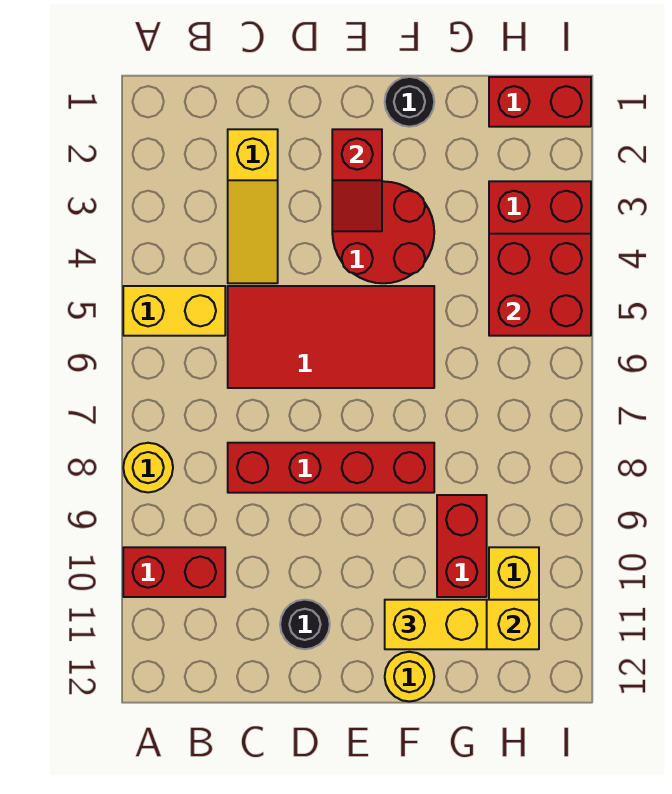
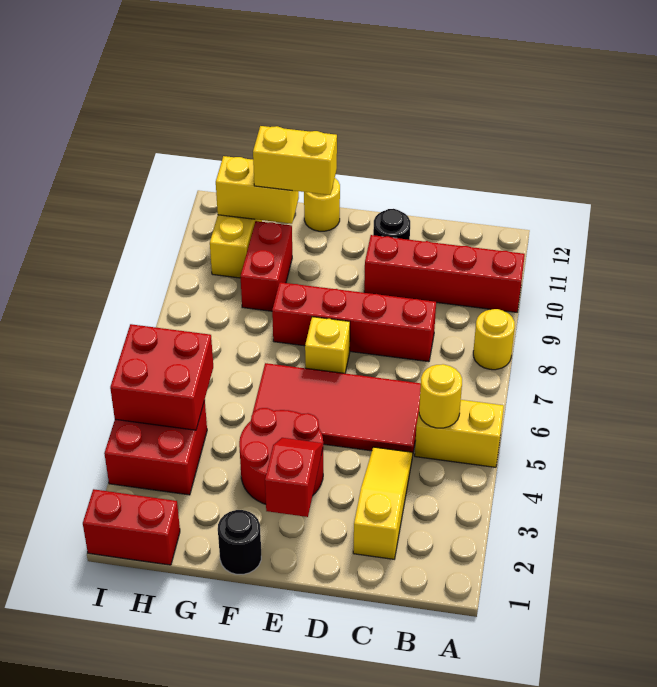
red 1x2 brick [123,547,225,597] -> red 1x4 brick [364,235,525,312]
none -> yellow 1x1 round brick [419,364,462,428]
none -> yellow 1x1 brick [305,317,350,373]

